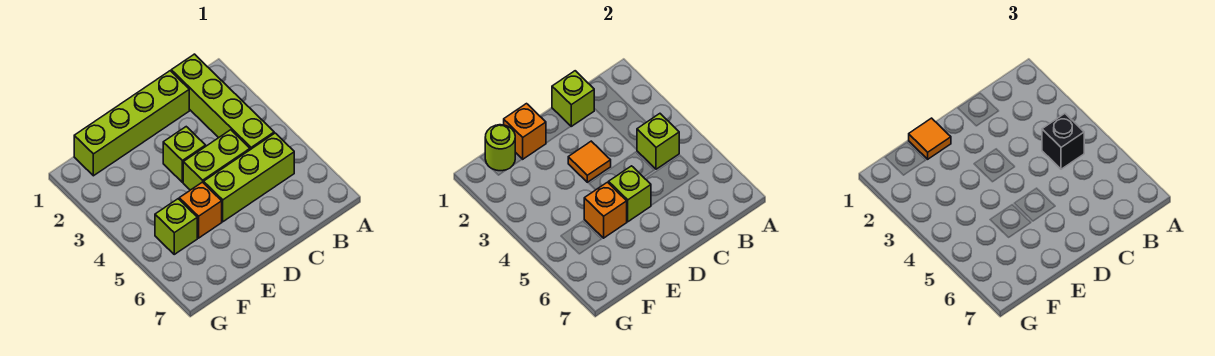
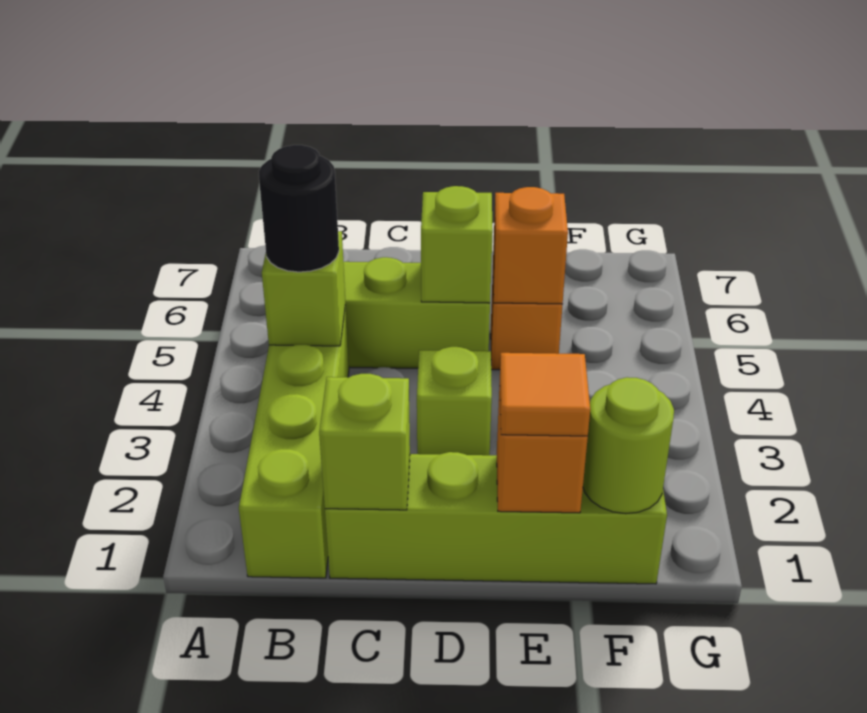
black 1x1 brick [1042,114,1084,169] -> black 1x1 round brick [259,145,339,272]
lime 1x2 brick [183,130,250,190] -> none
orange 1x1 tile [568,141,611,182] -> none
lime 1x1 brick [155,199,197,254] -> none

